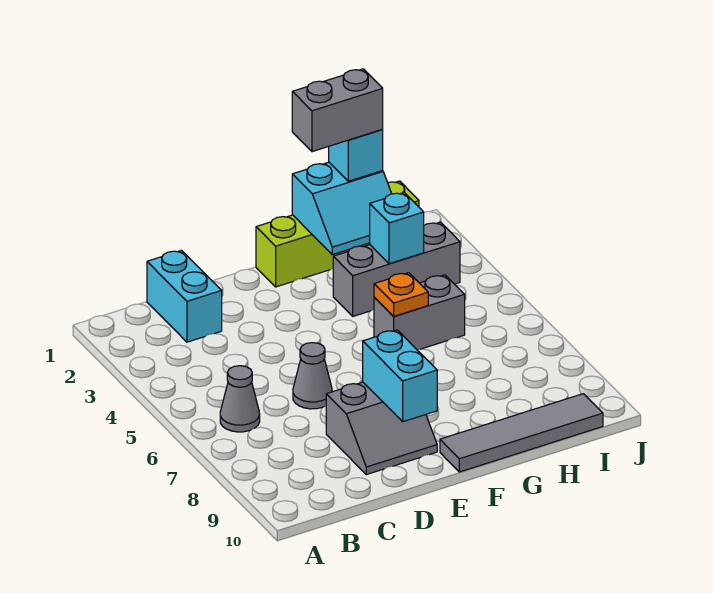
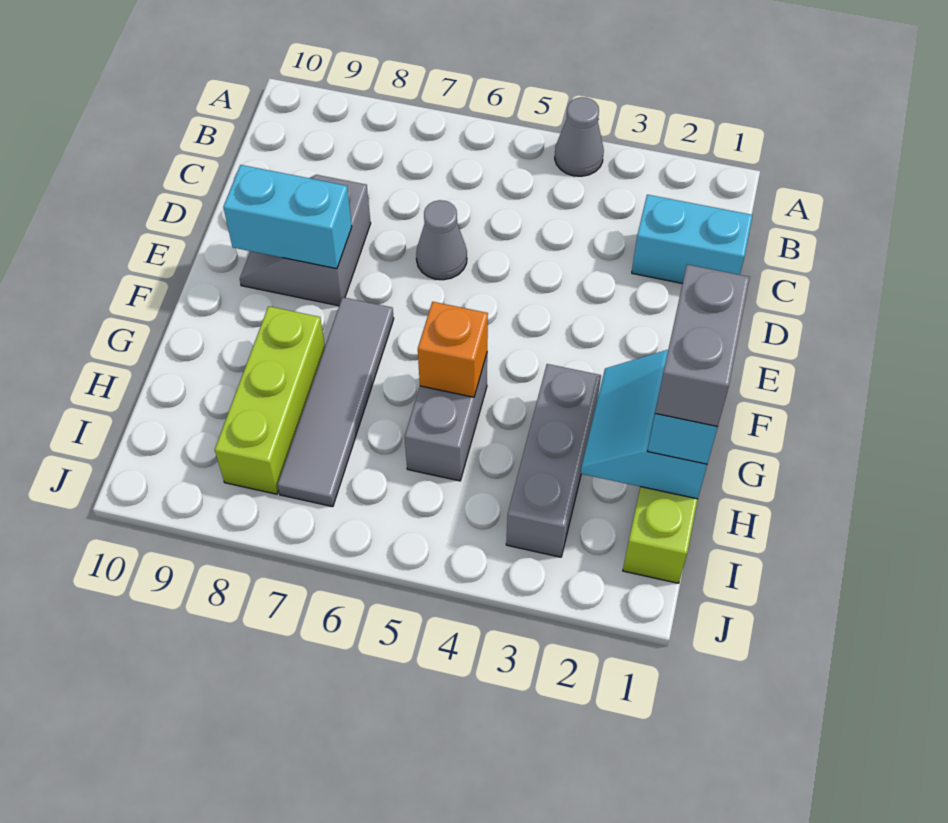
grey 1x1 cone [220,366,260,432] -> grey 1x1 cone moved to [555,97,604,176]
grey 1x4 tile [440,394,603,472] -> grey 1x4 tile moved to [278,297,394,507]
orange 1x1 plate [374,273,428,316] -> orange 1x1 brick [418,302,488,397]
none -> lime 1x3 brick [215,306,325,494]
cyan 1x1 brick [370,193,424,264] -> none

